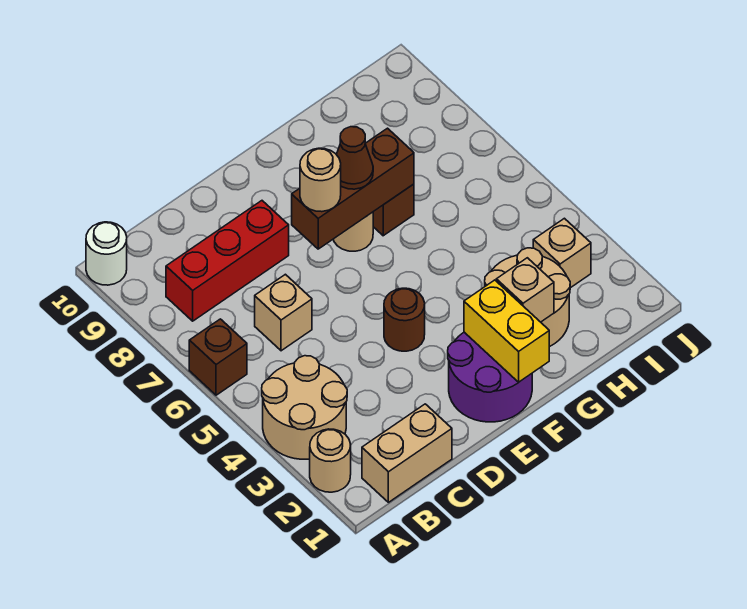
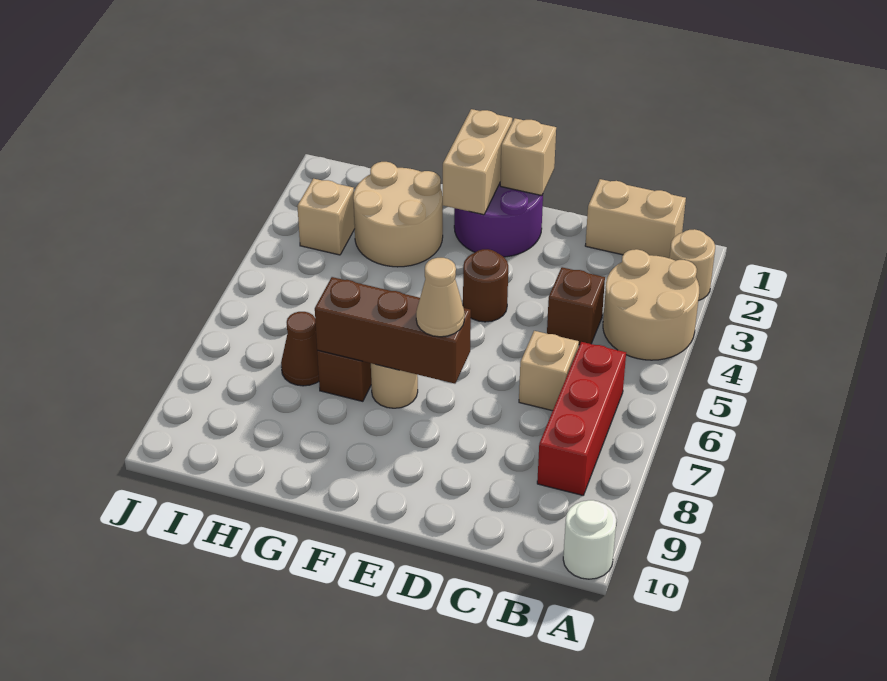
brown 1x1 brick [189,319,247,395] -> brown 1x1 brick moved to [547,267,605,345]
red 1x3 brick [166,201,289,321] -> red 1x3 brick turned to [537,342,626,495]
tan 1x1 round brick [300,148,341,212] -> tan 1x1 cone [416,258,465,337]
yellow 1x2 brick [464,280,549,382] -> tan 1x2 brick [443,109,512,215]
brown 1x1 cone [336,127,373,189] -> brown 1x1 cone moved to [281,312,319,386]
tan 1x1 brick [496,258,554,322] -> tan 1x1 brick moved to [500,118,556,196]

